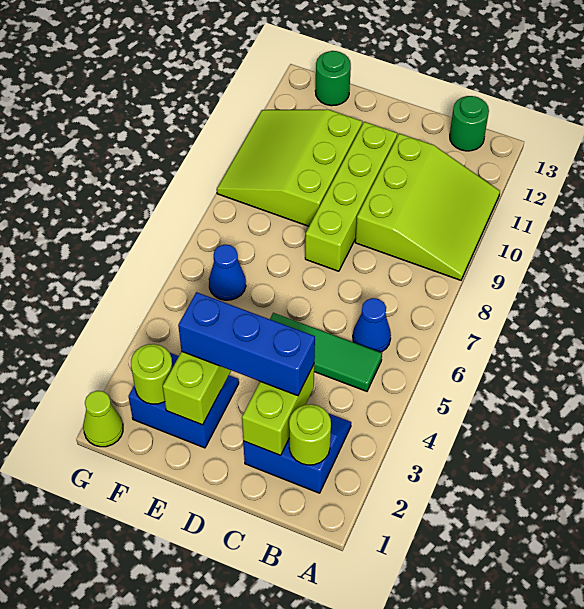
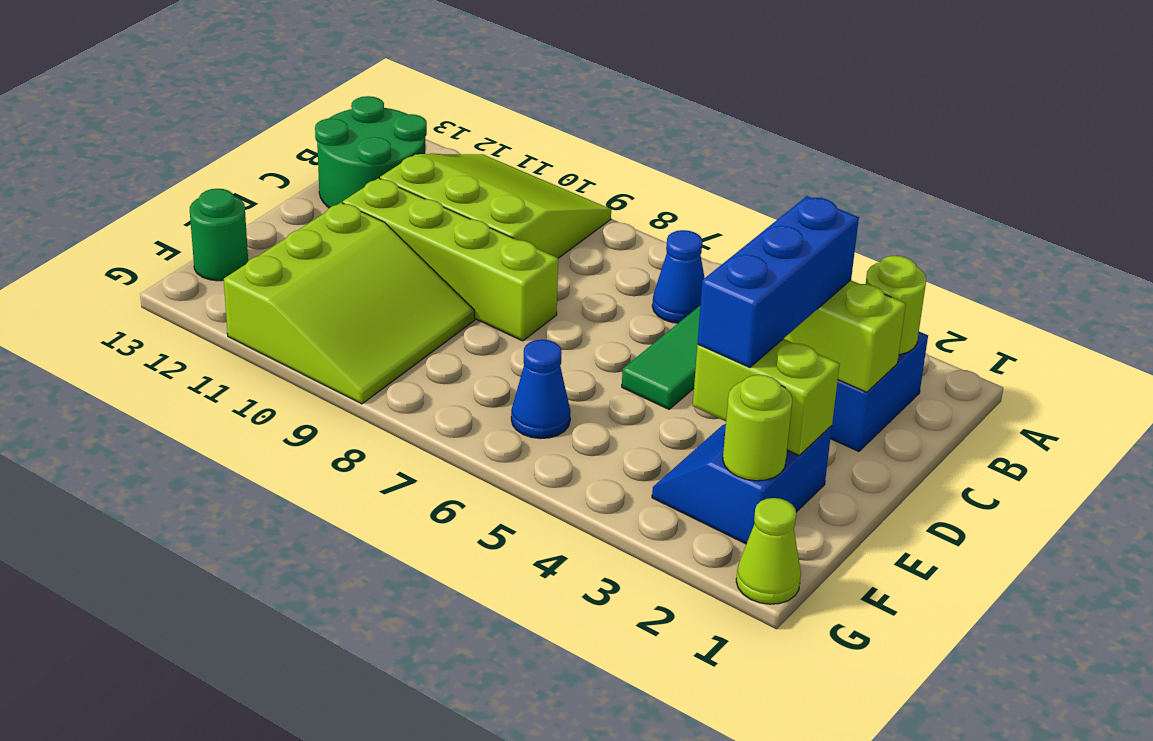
green 1x1 round brick [450,96,489,151] -> green 2x2 round brick [315,96,427,208]
lime 3x3 slope [217,110,362,226] -> lime 3x3 slope turned to [224,203,475,404]

